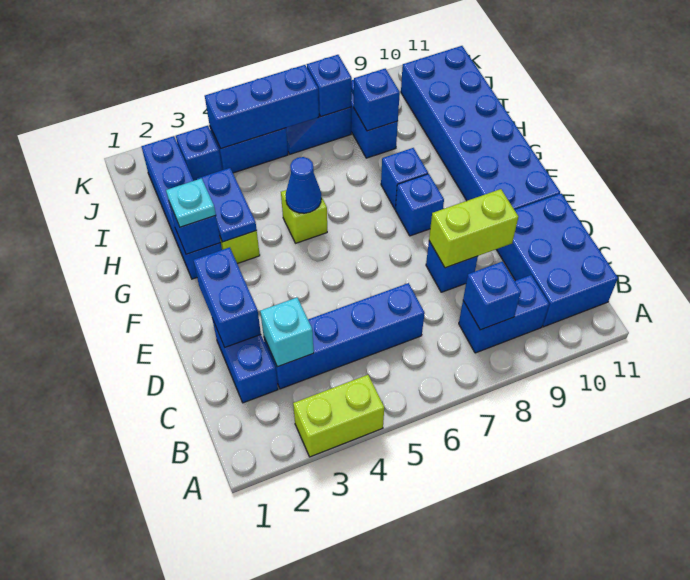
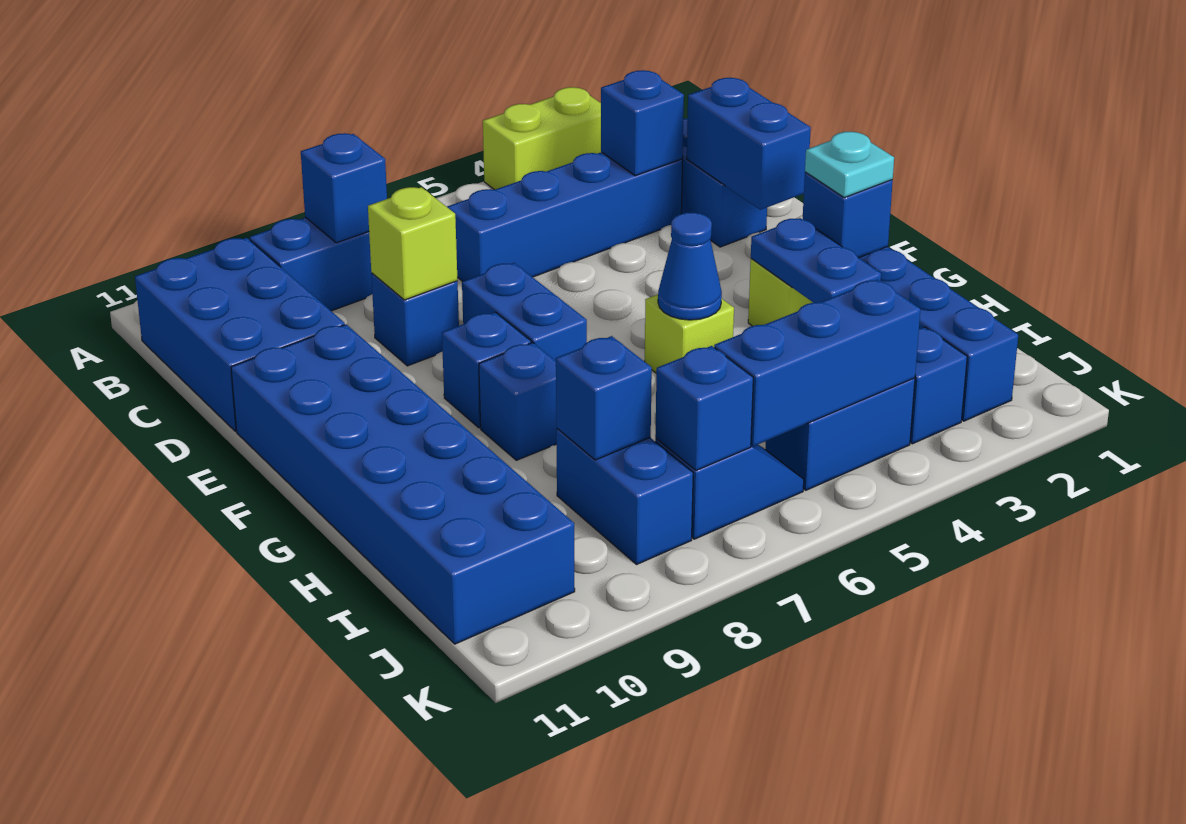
cyan 1x1 brick [260,298,314,367] -> blue 1x1 brick [601,70,684,176]
lime 1x2 brick [429,189,518,268] -> lime 1x1 brick [368,187,457,300]
none -> blue 1x2 brick [462,263,587,361]

